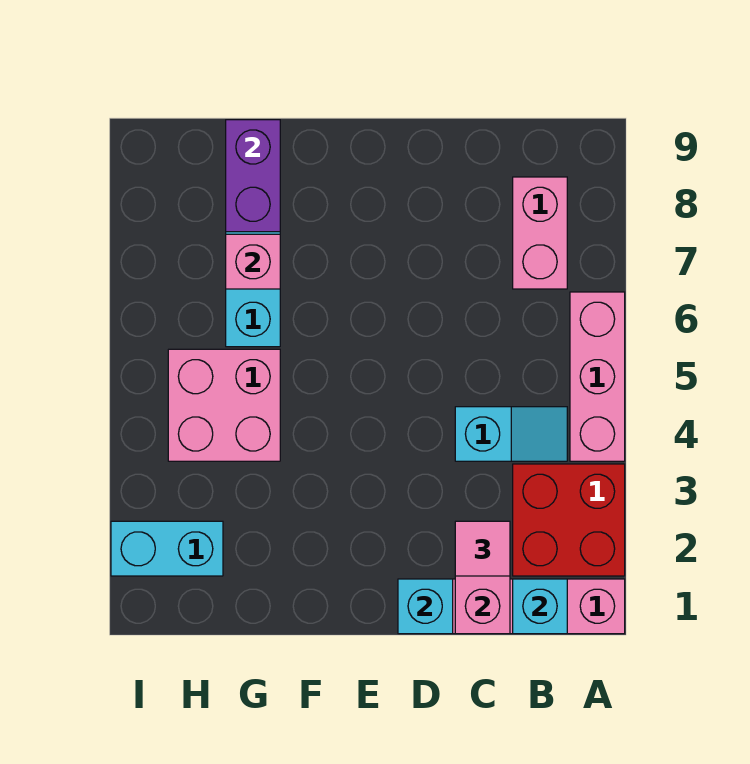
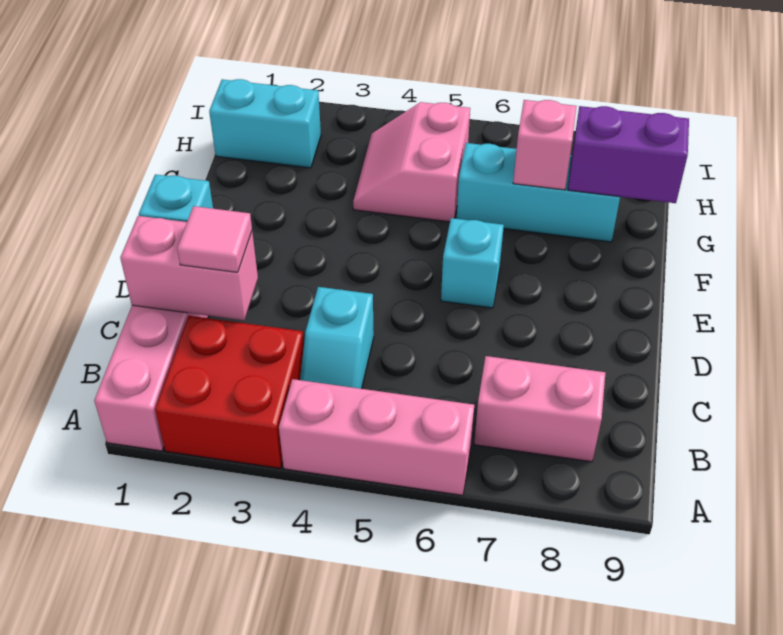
cyan 1x1 brick [513,579,567,634] -> cyan 1x1 brick moved to [441,218,504,308]
pink 2x2 brick [168,349,280,461] -> pink 2x2 slope [353,102,470,222]
cyan 1x2 brick [111,521,223,576] -> cyan 1x2 brick turned to [209,79,321,168]

